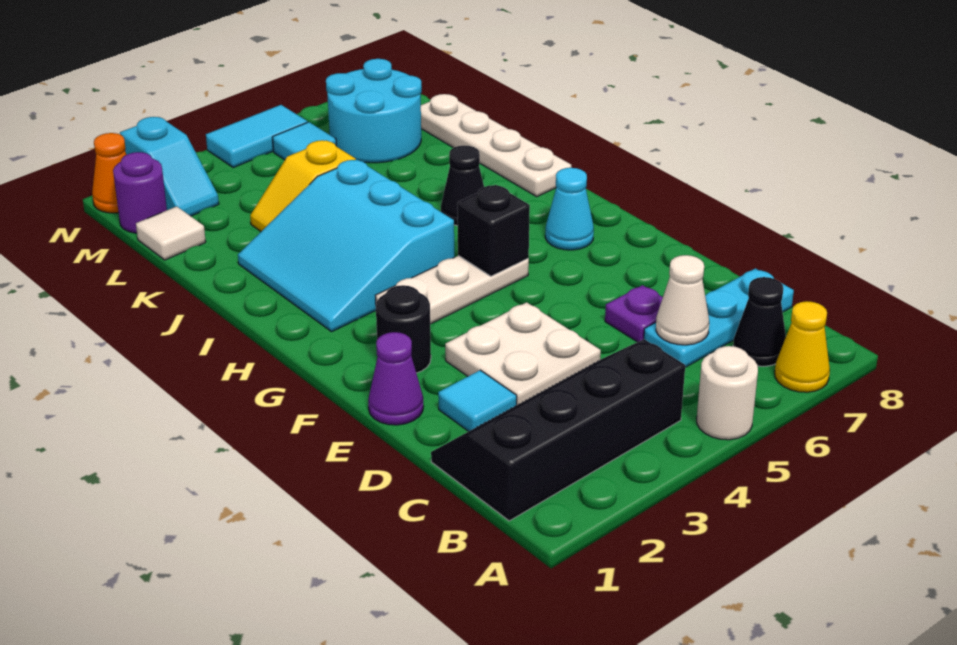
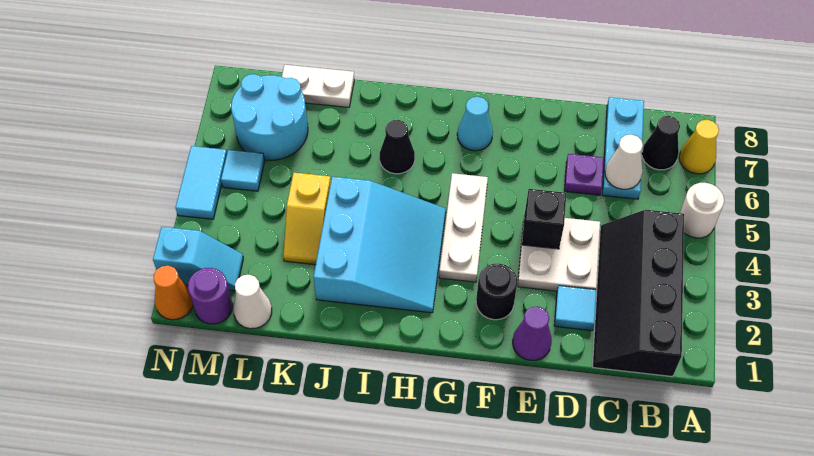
black 1x1 brick [458,185,530,276] -> black 1x1 brick moved to [522,189,566,249]
cyan 3x3 slope [238,160,454,331] -> cyan 3x3 slope turned to [313,177,446,313]
white 1x4 plate [421,94,571,197] -> white 1x2 plate [282,65,354,107]
white 1x1 tile [136,206,206,260] -> white 1x1 cone [233,275,272,329]

